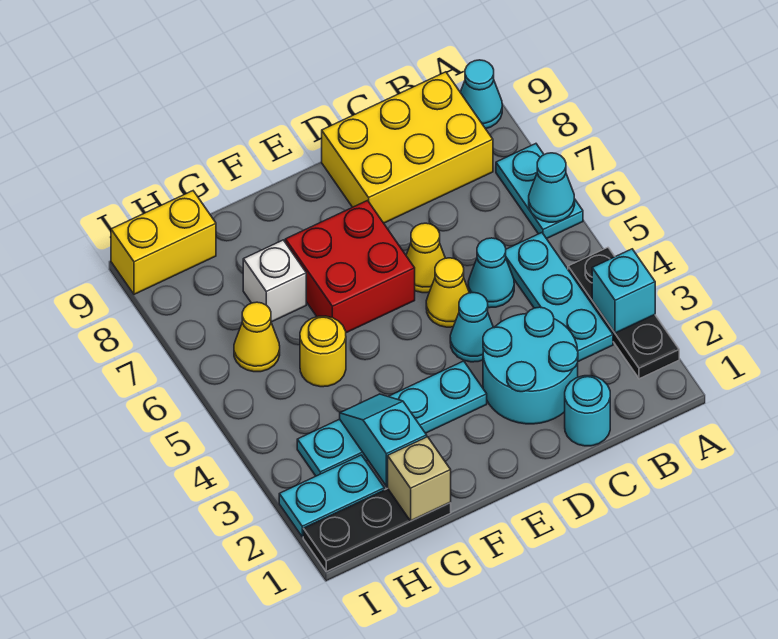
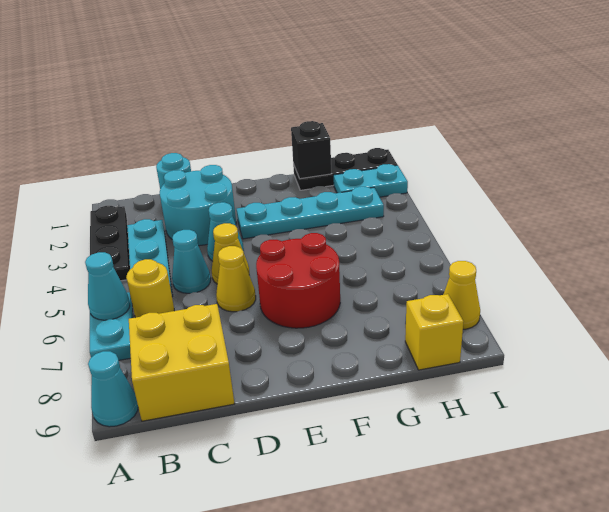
cyan 1x1 brick [592,249,655,333] -> none
yellow 2x3 brick [322,72,493,223] -> yellow 2x2 brick [129,304,235,421]
red 2x2 brick [285,201,415,333] -> red 2x2 round brick [256,233,340,328]
tan 1x1 brick [388,437,451,521] -> black 1x1 brick [291,121,331,179]
cyan 1x2 slope [340,394,427,486] -> none
yellow 1x1 round brick [300,316,346,387] -> yellow 1x1 round brick moved to [126,259,174,317]
white 1x1 brick [243,240,306,322] -> none
yellow 1x1 cone [234,302,280,372] -> yellow 1x1 cone moved to [443,261,480,329]
yellow 1x2 brick [111,191,216,294] -> yellow 1x1 brick [405,294,463,370]

